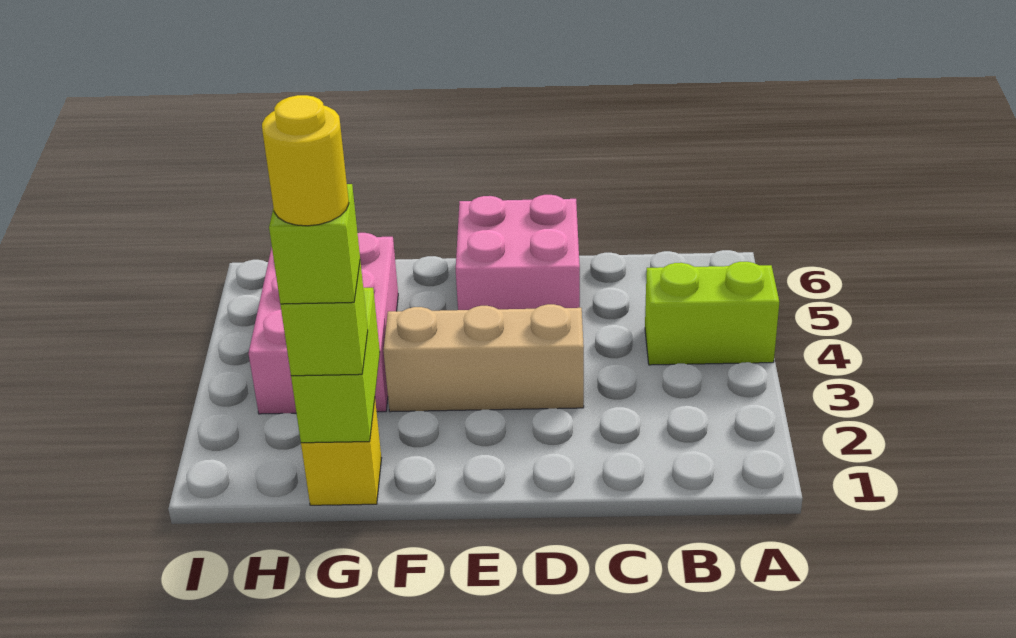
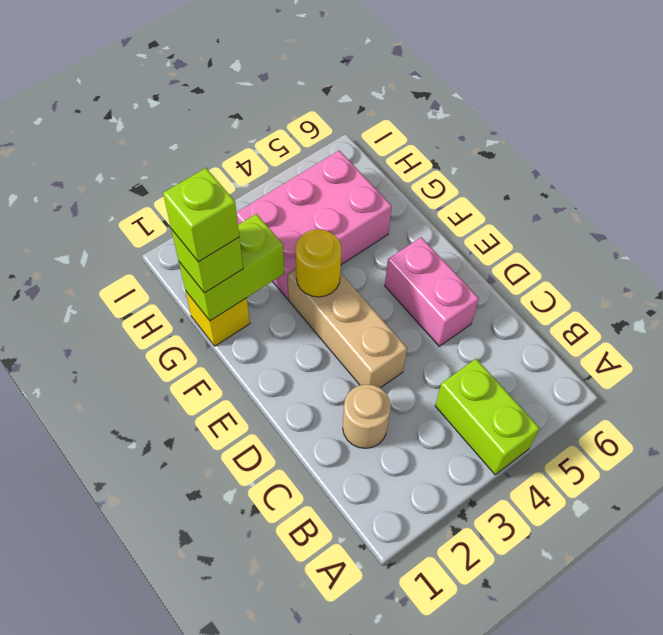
none -> tan 1x1 round brick [343,384,391,448]
pink 2x2 brick [456,195,580,310] -> pink 1x2 brick [385,237,479,346]
yellow 1x1 round brick [262,95,349,226] -> yellow 1x1 round brick moved to [295,229,341,297]

